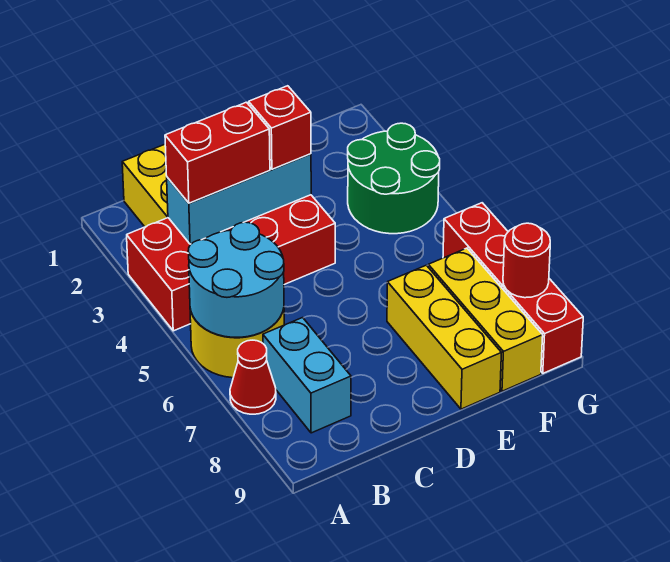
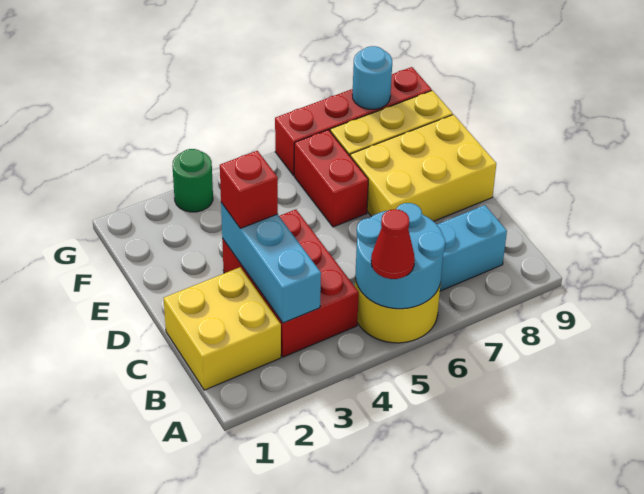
red 2x4 brick [127,195,335,331] -> red 2x3 brick [222,210,359,357]
red 1x1 cone [230,340,276,414] -> red 1x1 cone moved to [371,209,415,279]
red 1x2 brick [165,102,270,203] -> red 1x2 brick moved to [294,130,368,227]
yellow 1x3 brick [387,265,501,409] -> yellow 2x3 brick [350,115,496,221]
green 2x2 round brick [348,123,440,234] -> green 1x1 round brick [172,149,213,212]
red 1x1 round brick [503,223,550,298] -> cyan 1x1 round brick [352,46,392,109]

